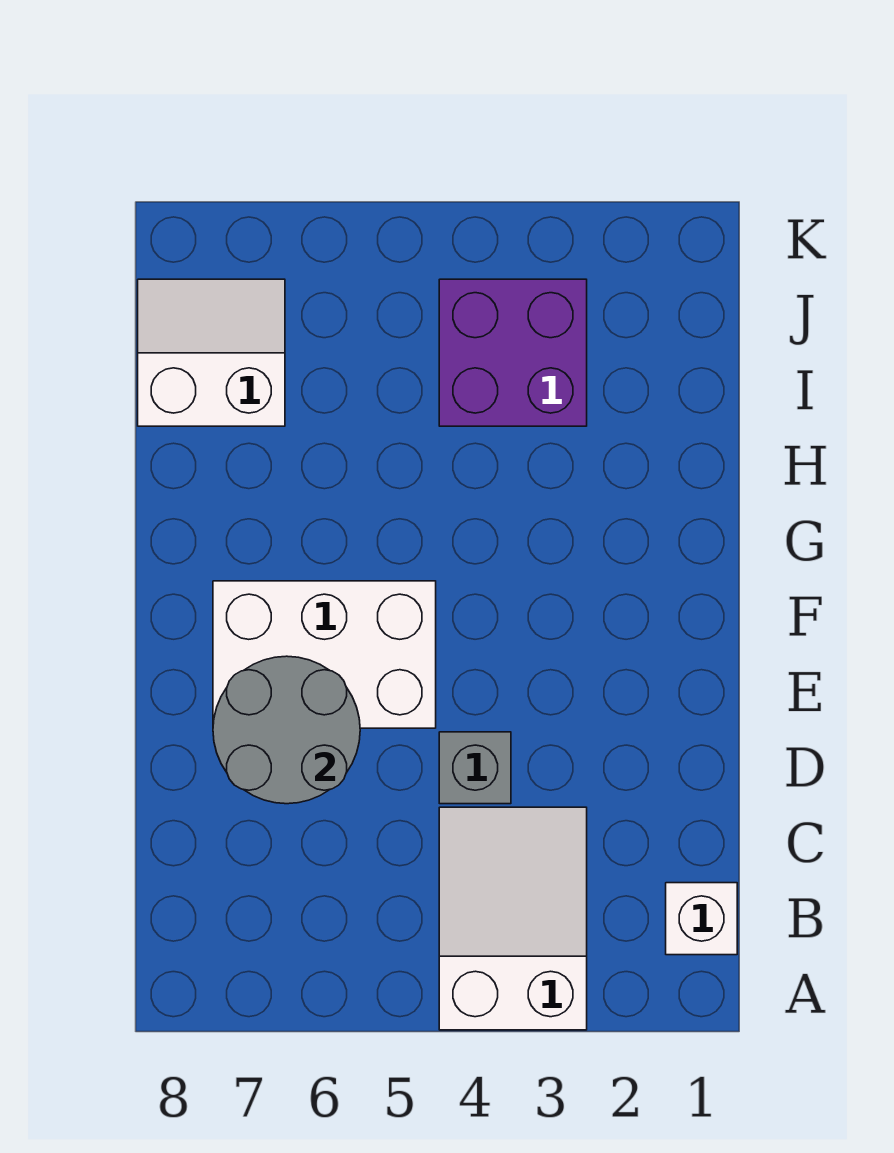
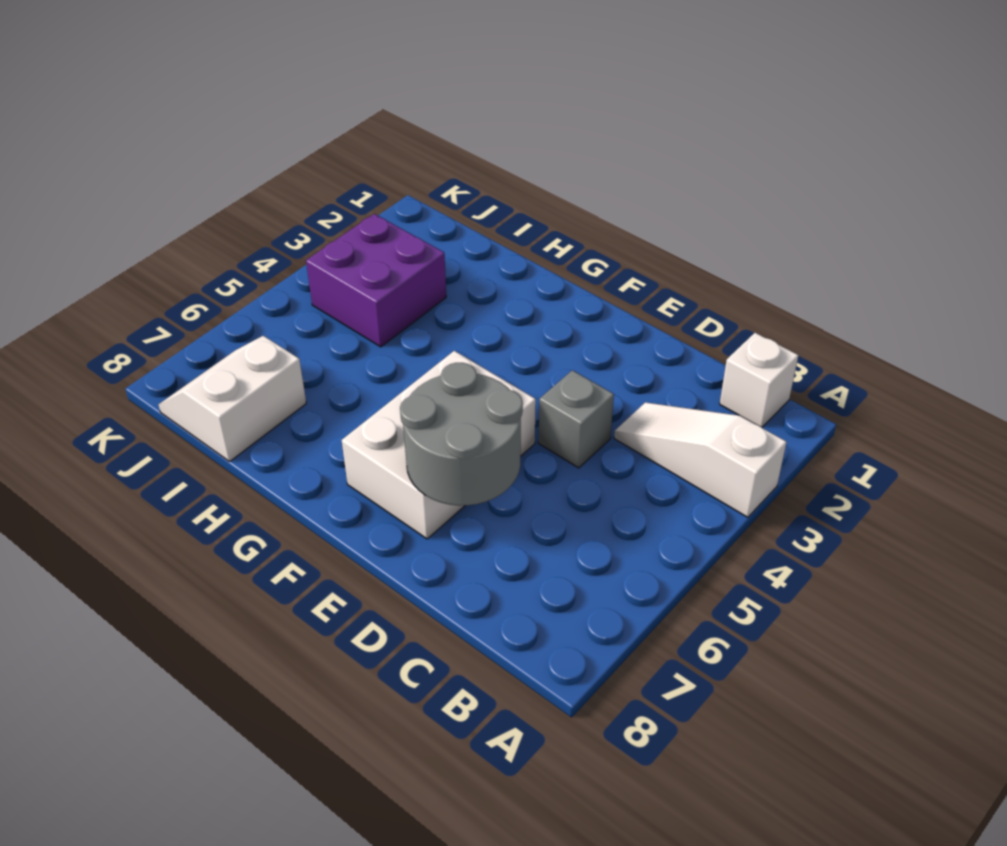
white 2x3 slope [439,807,587,1030] -> white 1x3 slope [614,402,787,517]

